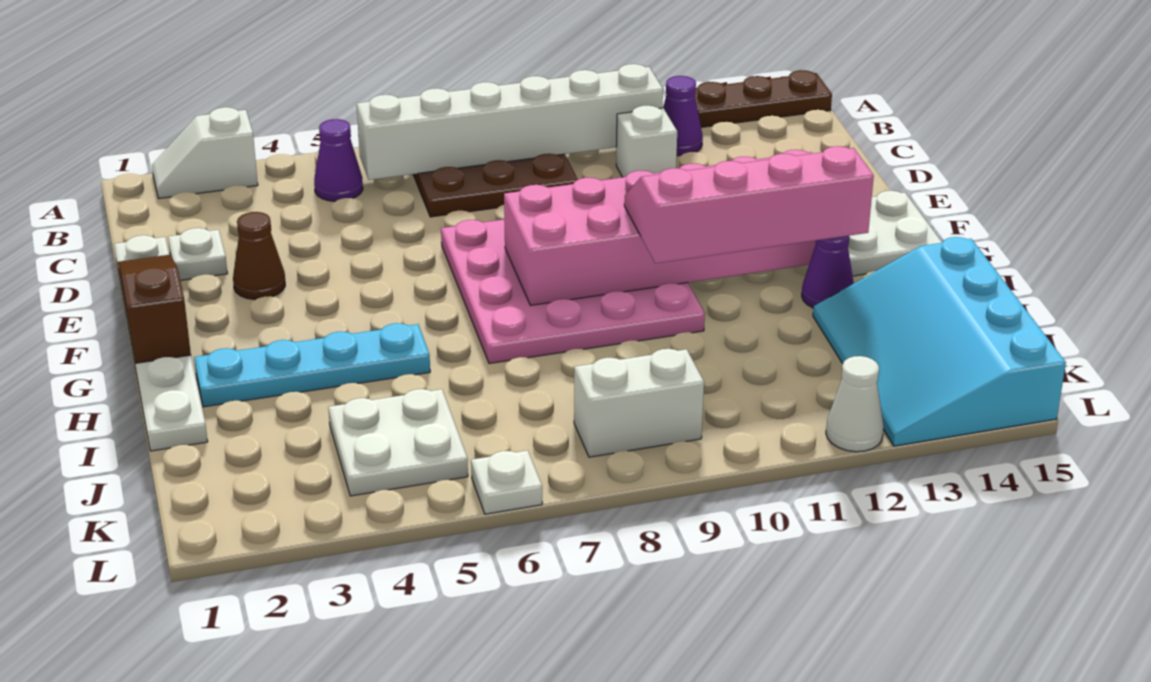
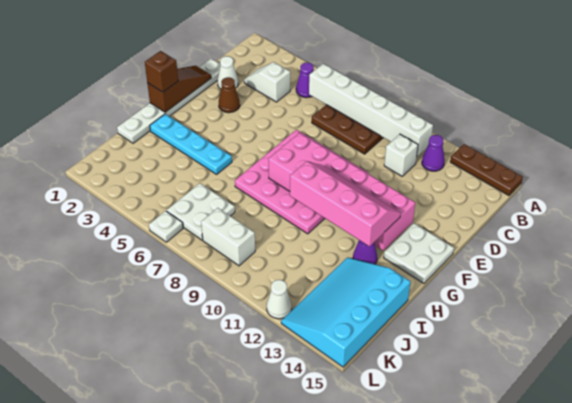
white 1x2 slope [152,107,258,198] -> white 1x2 slope moved to [244,62,290,102]
white 1x1 plate [168,228,228,280] -> white 1x1 cone [217,56,238,89]
none -> brown 1x1 brick [145,51,178,92]
white 2x2 plate [328,389,468,496] -> white 2x2 plate moved to [166,183,235,240]

